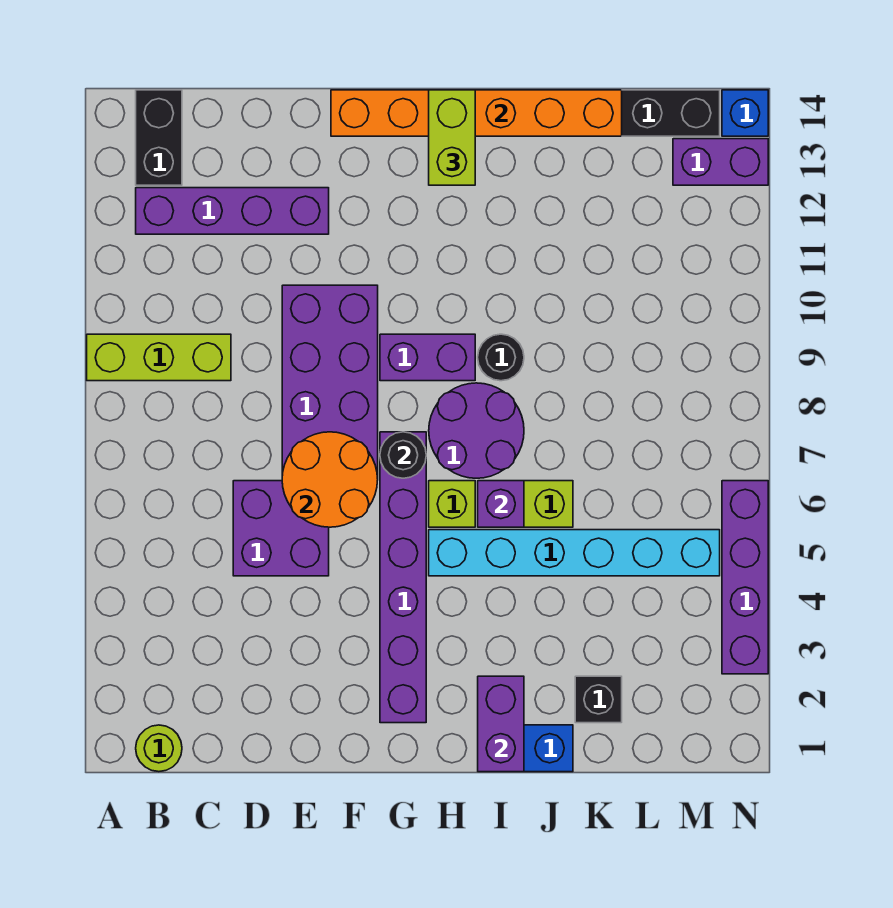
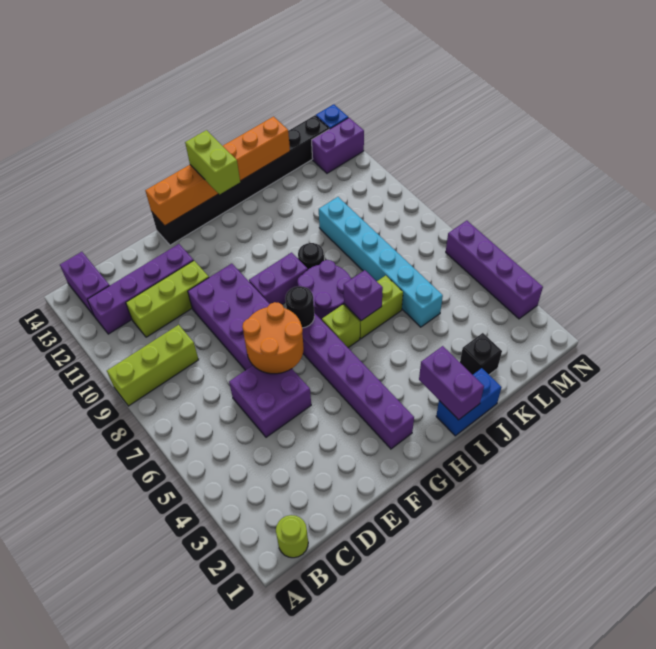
black 1x2 brick [136,90,182,185] -> purple 1x2 brick [60,252,110,316]
none -> lime 1x3 brick [126,261,209,337]
cyan 1x6 brick [429,530,720,576] -> cyan 1x6 brick turned to [319,197,443,327]

